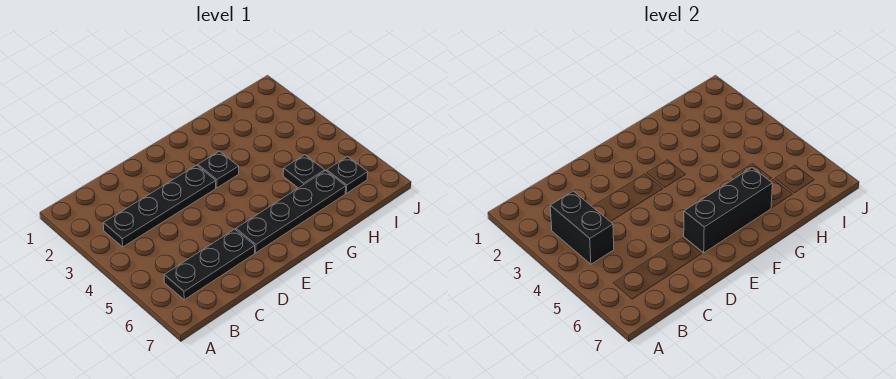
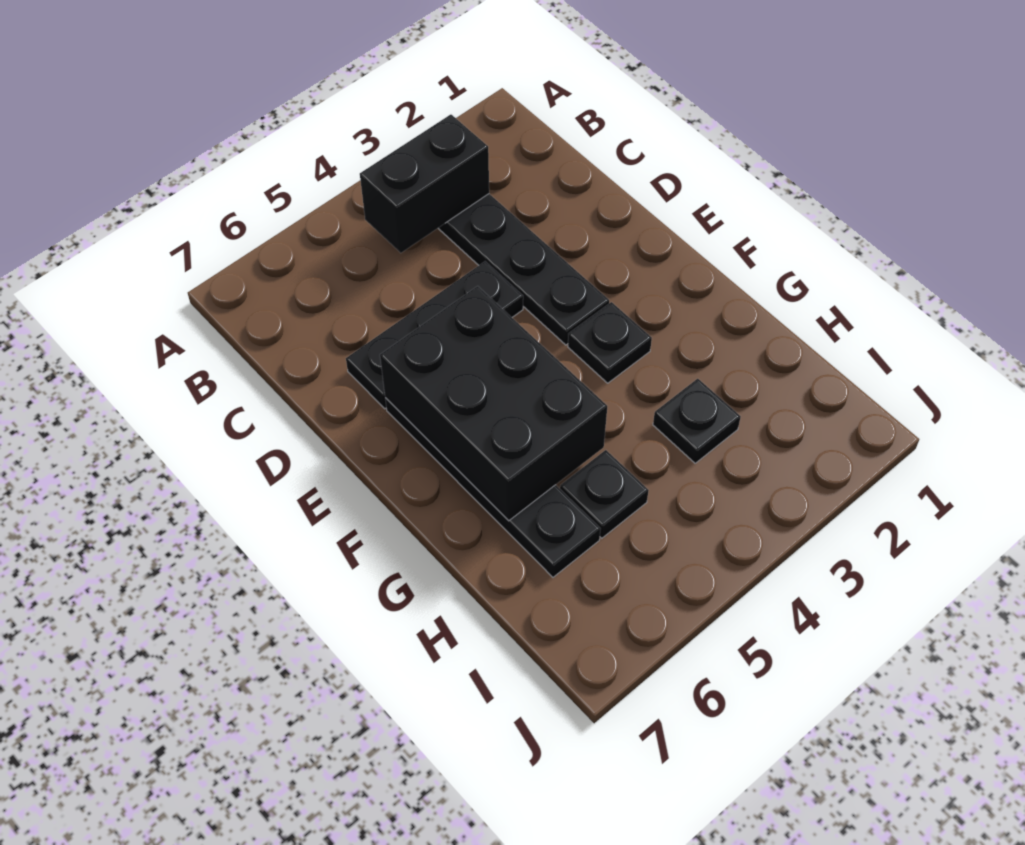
black 1x3 plate [164,229,255,300] -> black 1x3 plate turned to [346,261,523,409]
black 1x3 brick [684,168,772,253] -> black 2x3 brick [380,286,607,521]
black 1x1 plate [327,157,368,193] -> black 1x1 plate moved to [653,379,741,463]

